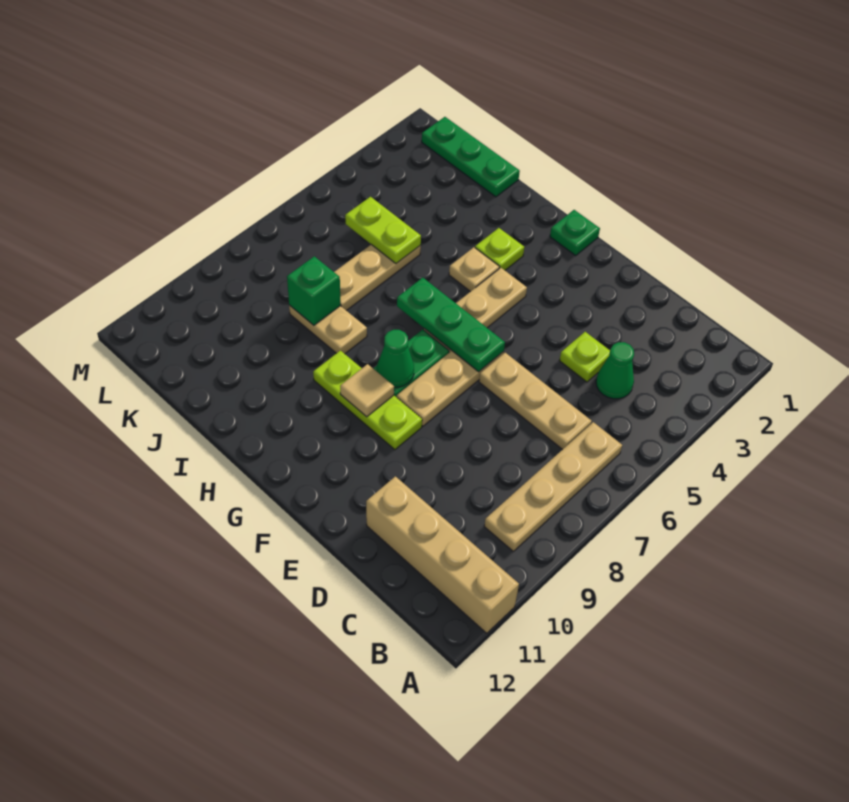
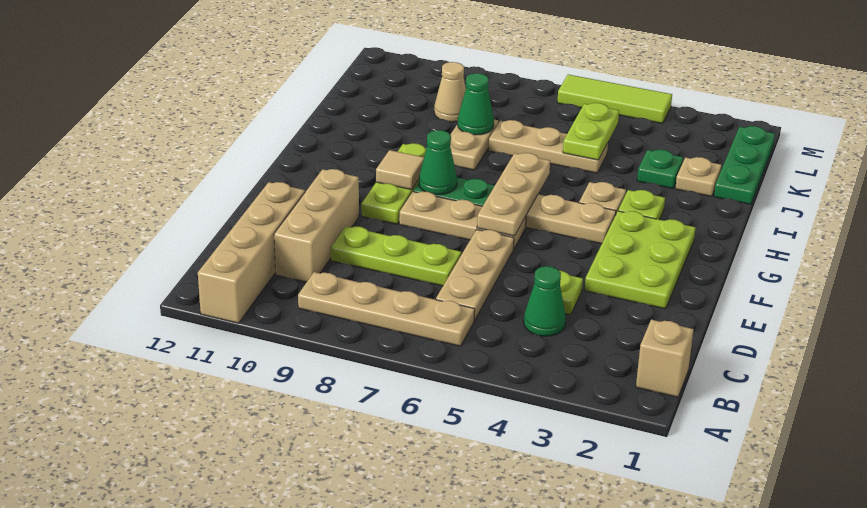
none -> tan 1x1 brick [636,320,694,397]
none -> tan 1x3 brick [274,169,359,282]
none -> lime 1x3 plate [331,226,461,286]
none -> lime 2x3 plate [585,211,696,309]
green 1x3 plate [397,278,505,372] -> tan 1x3 plate [477,153,550,236]
green 1x1 plate [550,210,600,256] -> green 1x1 plate moved to [637,150,683,189]
none -> tan 1x1 plate [675,157,721,196]
green 1x1 brick [287,256,341,325] -> green 1x1 cone [458,73,494,135]
none -> tan 1x1 cone [434,62,466,122]
none -> lime 1x3 tile [557,75,672,123]

